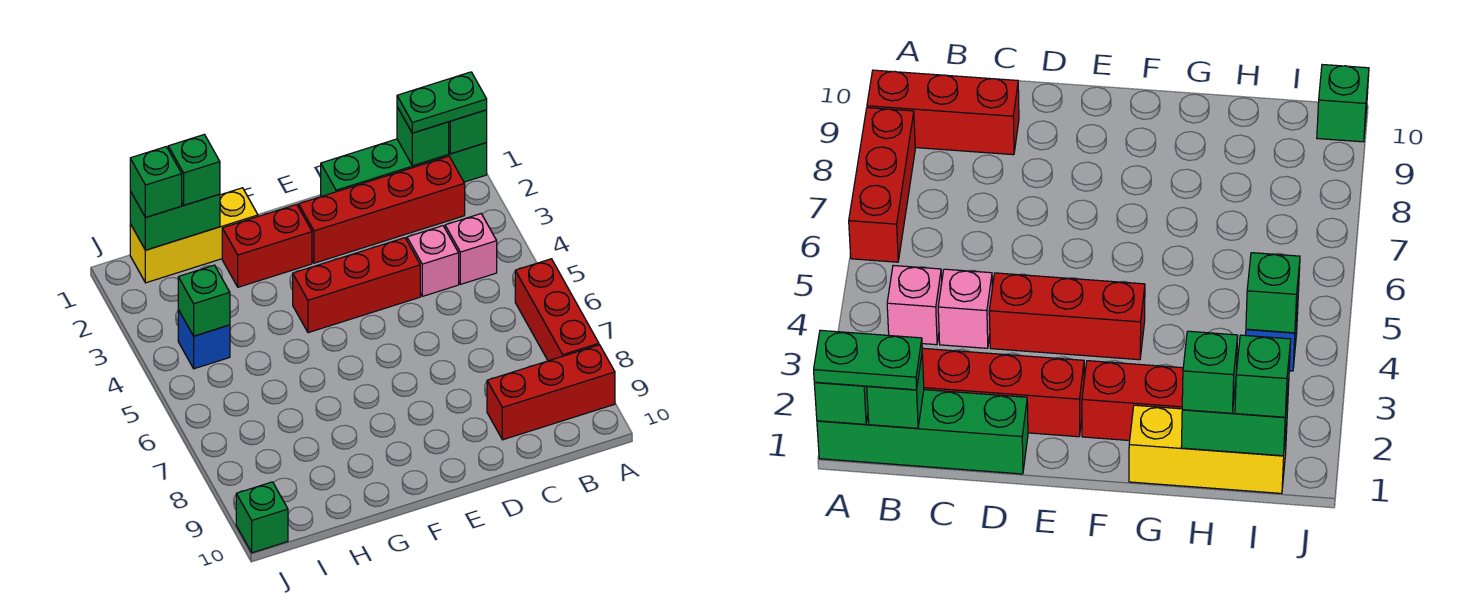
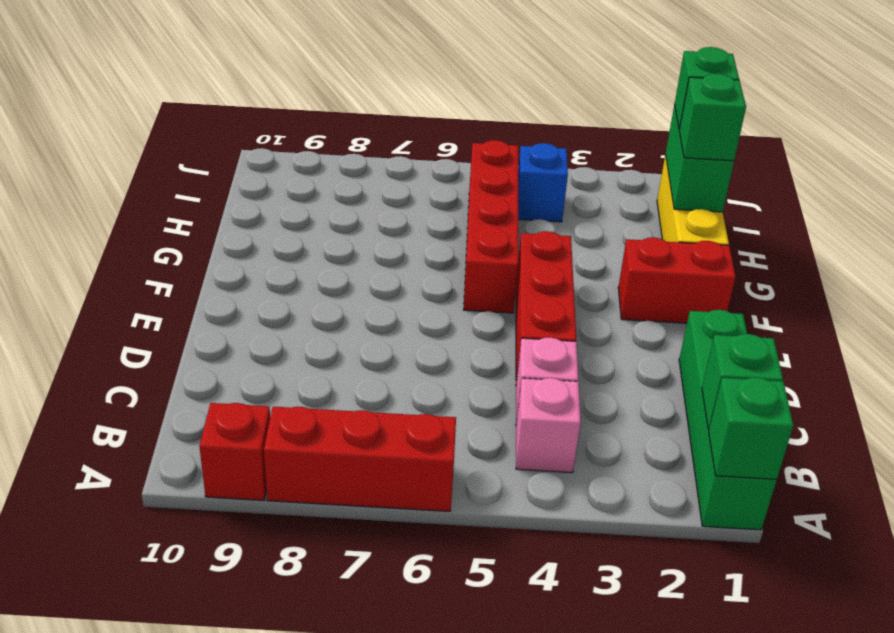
green 1x2 plate [397,72,487,133] -> none
red 1x3 brick [487,345,615,440] -> red 1x1 brick [199,403,270,500]
red 1x4 brick [299,156,465,263] -> red 1x4 brick moved to [464,140,518,313]
red 1x2 brick [222,204,312,287] -> red 1x2 brick turned to [618,237,736,323]
green 1x1 brick [178,265,230,336] -> none
green 1x1 brick [236,482,288,553] -> none

